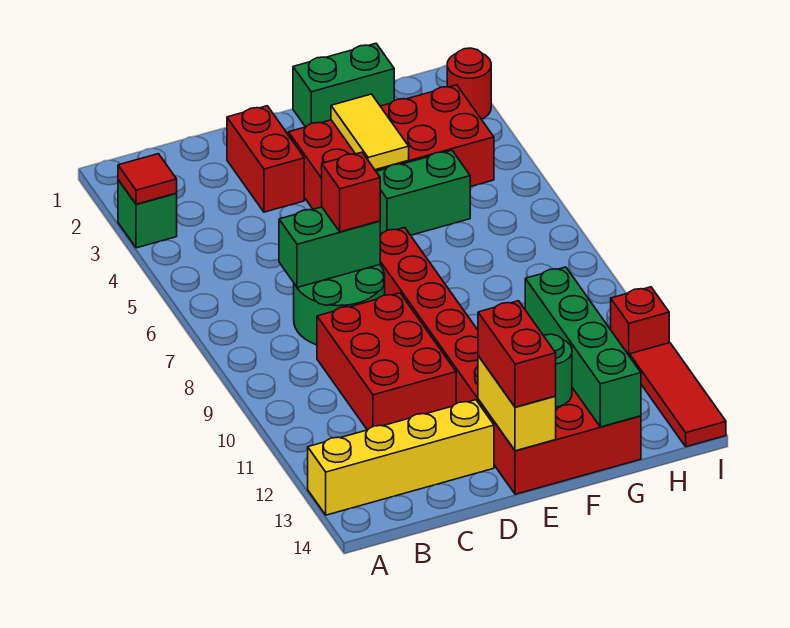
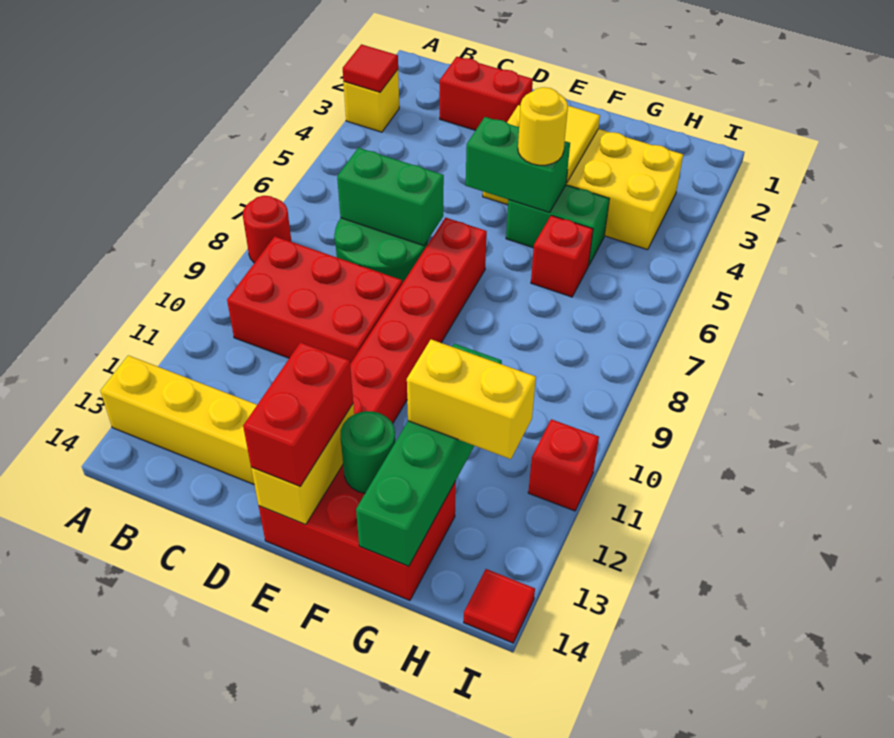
green 1x1 brick [118,180,177,248] -> yellow 1x1 brick [344,70,399,132]
red 2x3 brick [317,293,456,430] -> red 2x3 brick turned to [227,236,402,364]
red 1x2 brick [227,106,304,212] -> red 1x2 brick turned to [440,57,533,130]
red 1x1 brick [322,152,380,232] -> red 1x1 brick moved to [531,215,593,297]
red 2x4 brick [288,85,494,209] -> yellow 2x4 brick [483,105,683,250]
green 1x2 brick [293,43,394,127] -> green 1x2 brick moved to [466,117,570,213]
none -> yellow 1x1 round brick [518,87,568,165]
none -> yellow 1x2 brick [407,340,536,459]
red 1x1 round brick [447,48,491,119] -> red 1x1 round brick moved to [243,196,291,263]
red 1x3 tile [630,343,726,447] -> red 1x1 tile [464,569,535,643]

